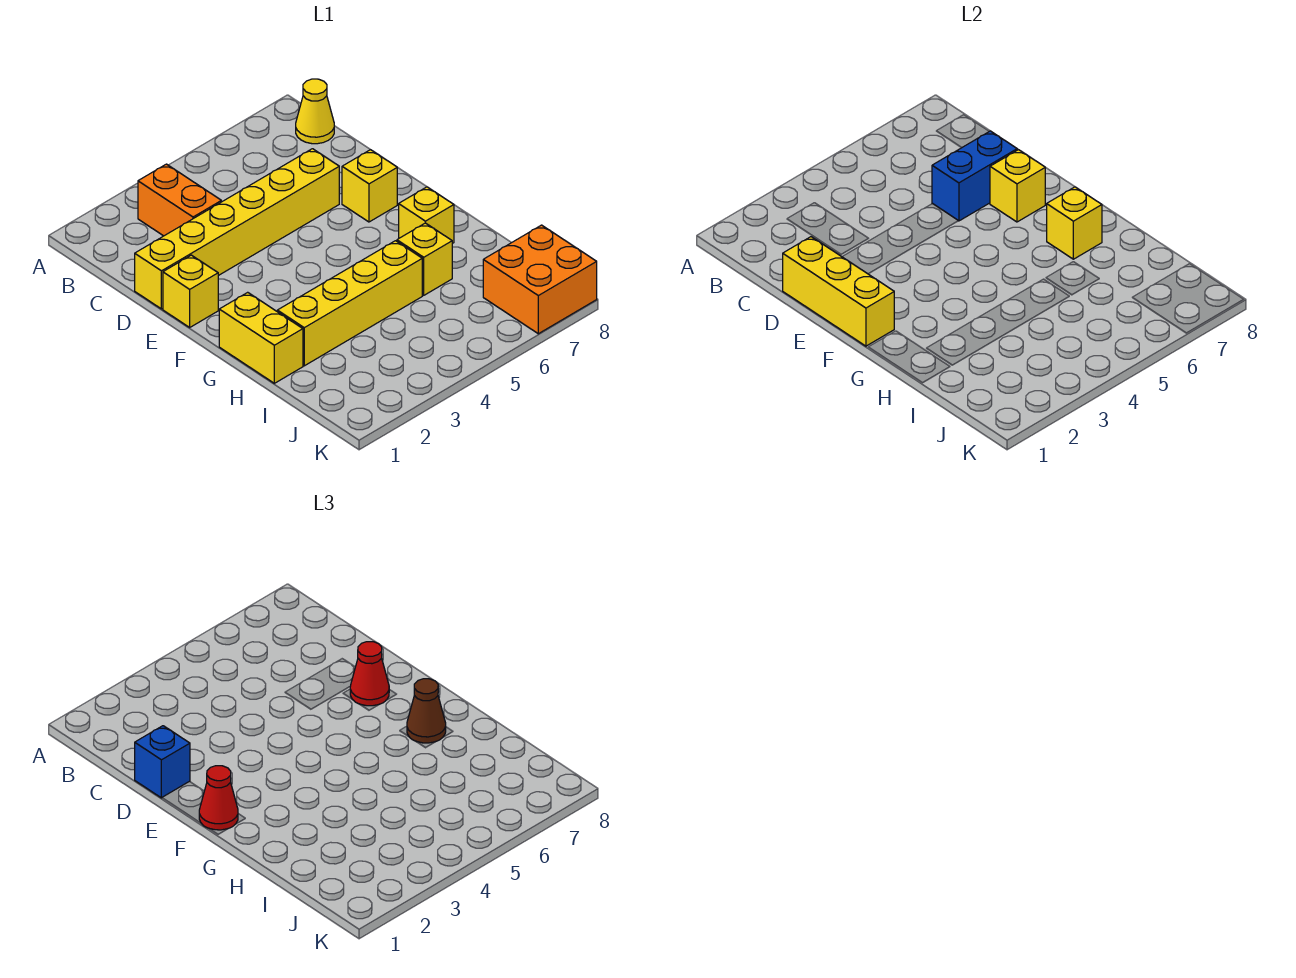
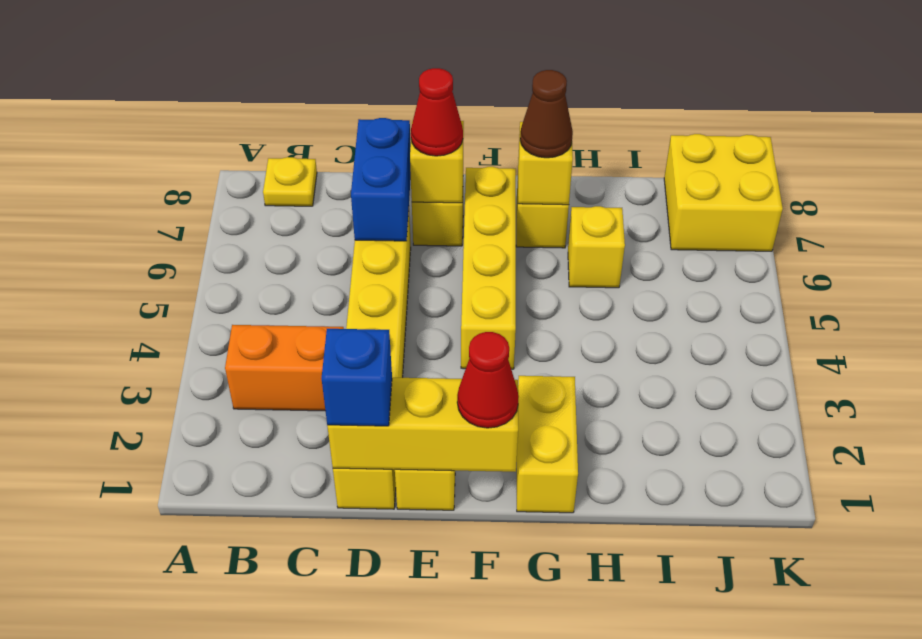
yellow 1x1 cone [296,79,334,144] -> yellow 1x1 plate [263,157,317,206]
yellow 1x2 brick [219,292,303,383] -> yellow 1x2 brick turned to [517,376,578,513]
yellow 1x4 brick [277,241,422,366] -> yellow 1x4 brick moved to [461,167,516,369]
orange 2x2 brick [483,225,597,334] -> yellow 2x2 brick [664,134,783,251]

